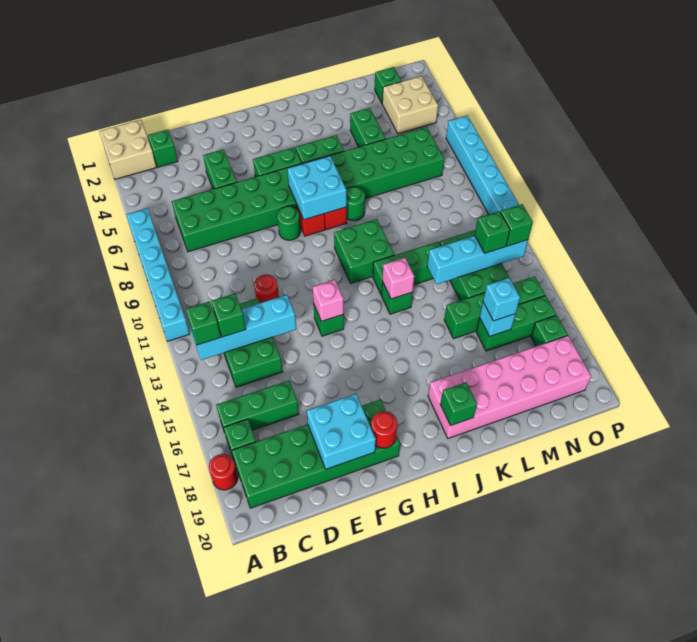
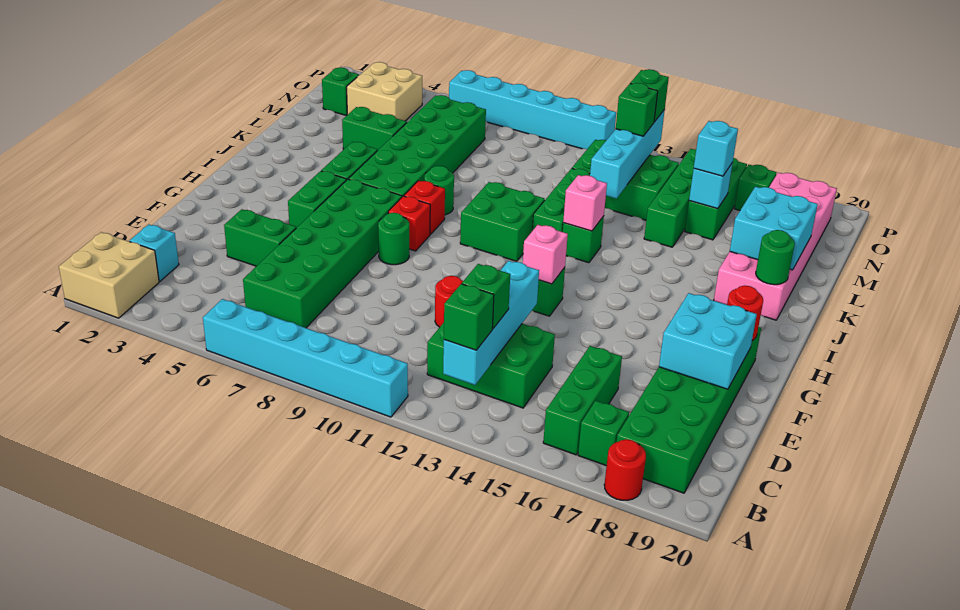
green 1x1 brick [148,130,178,167] -> cyan 1x1 brick [130,224,179,281]
cyan 2x2 brick [287,156,347,220] -> cyan 2x2 brick moved to [730,187,818,270]
green 1x1 brick [440,382,477,426] -> green 1x1 round brick [756,230,795,285]

